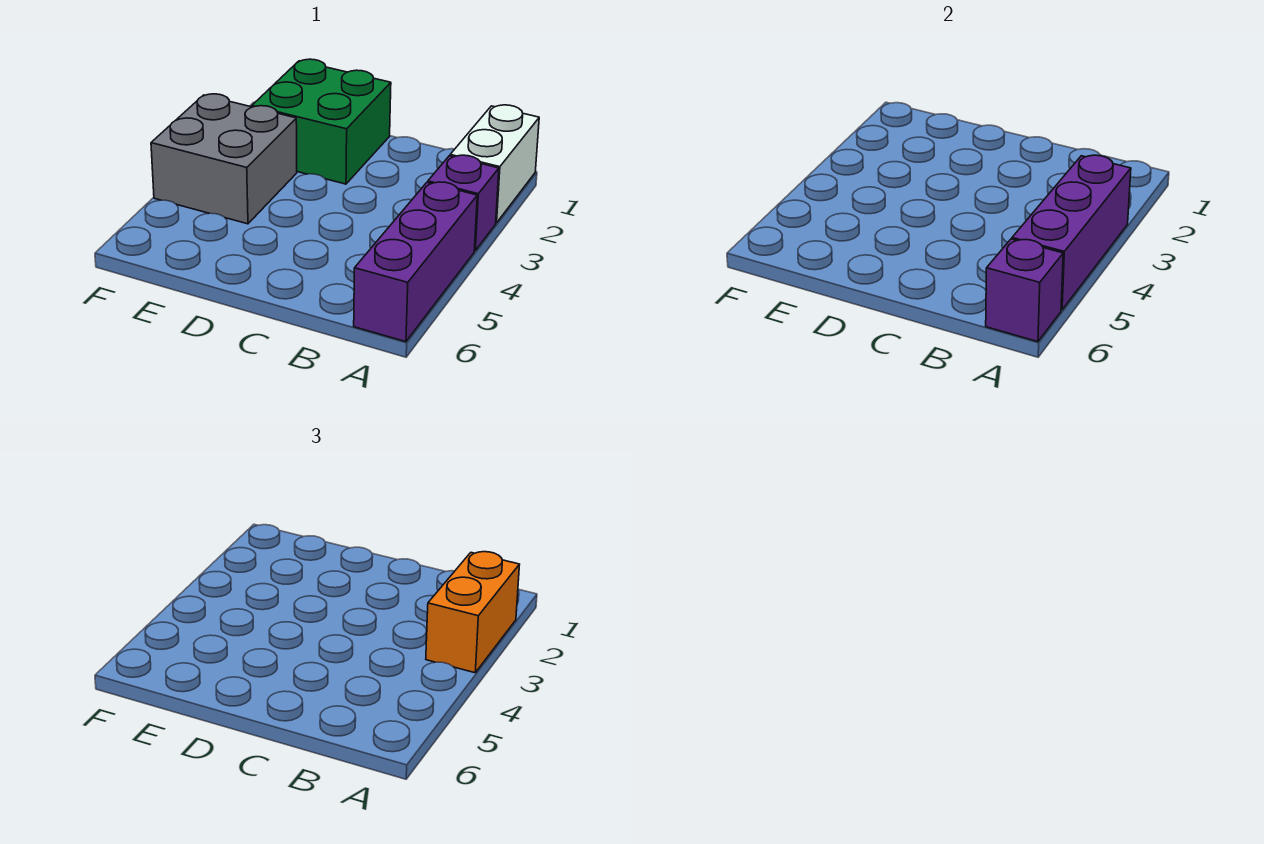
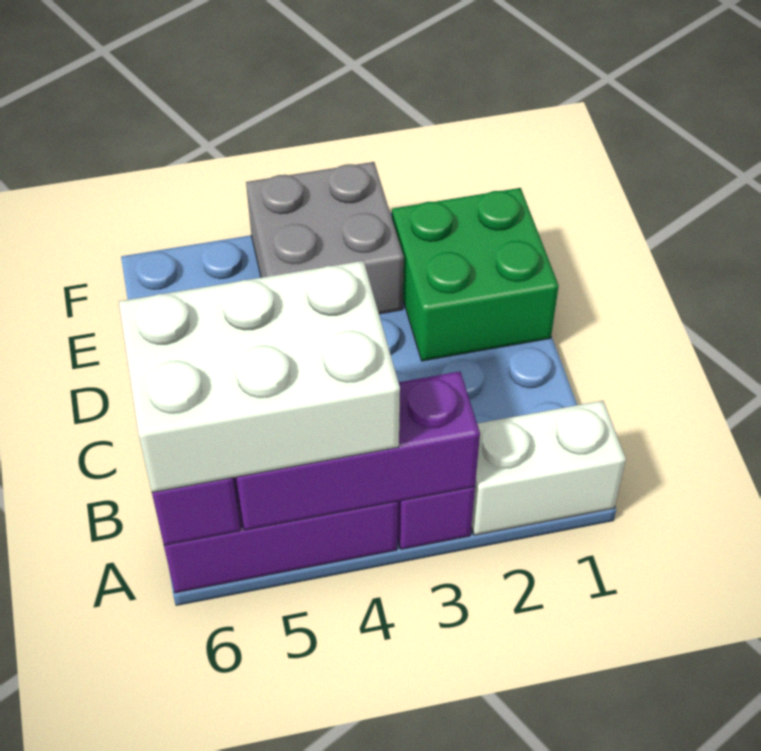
orange 1x2 brick [426,552,520,673] -> none
none -> white 2x3 brick [119,261,400,492]

